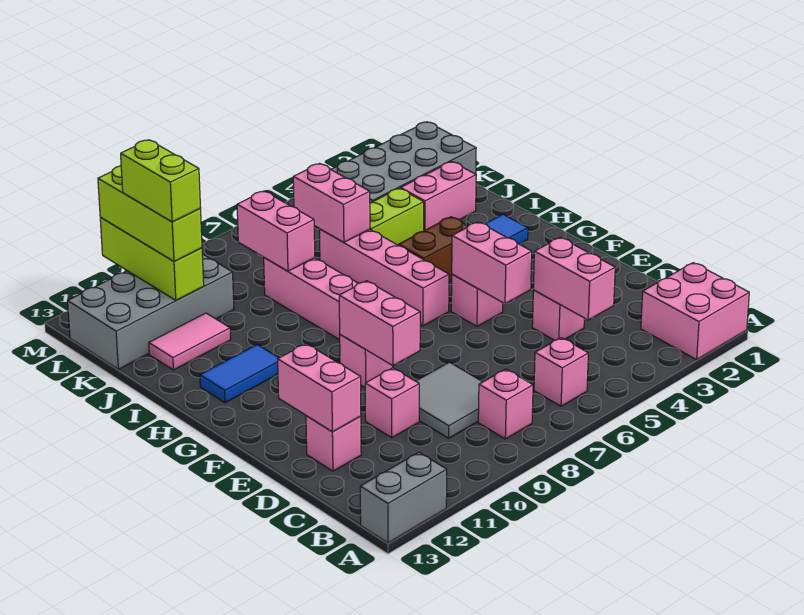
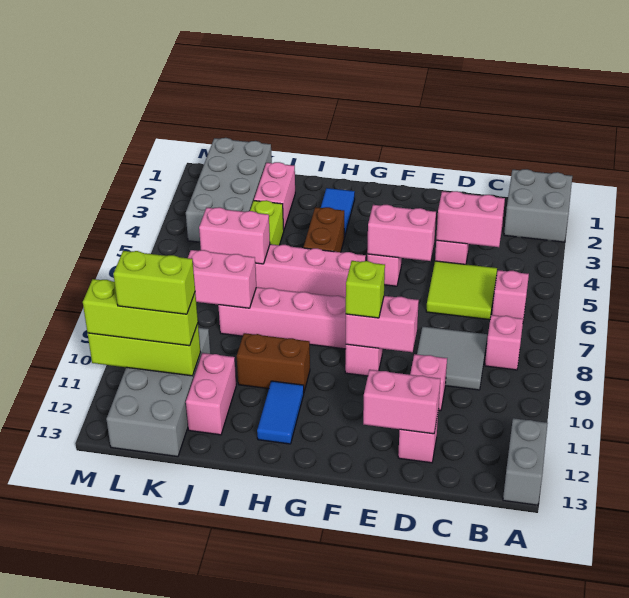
pink 2x2 brick [641,263,749,360] -> grey 2x2 brick [504,169,572,242]
none -> lime 2x2 tile [426,261,497,320]
none -> lime 1x1 brick [346,261,385,318]
none -> brown 1x2 brick [237,333,310,391]
pink 1x2 tile [149,313,231,370] -> pink 1x2 brick [186,353,236,435]

